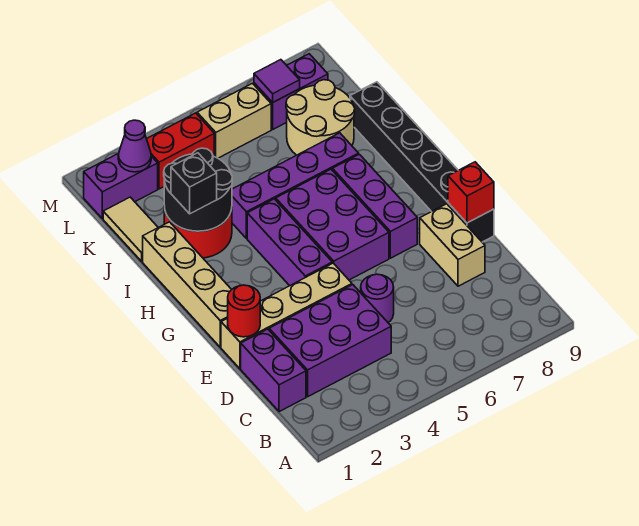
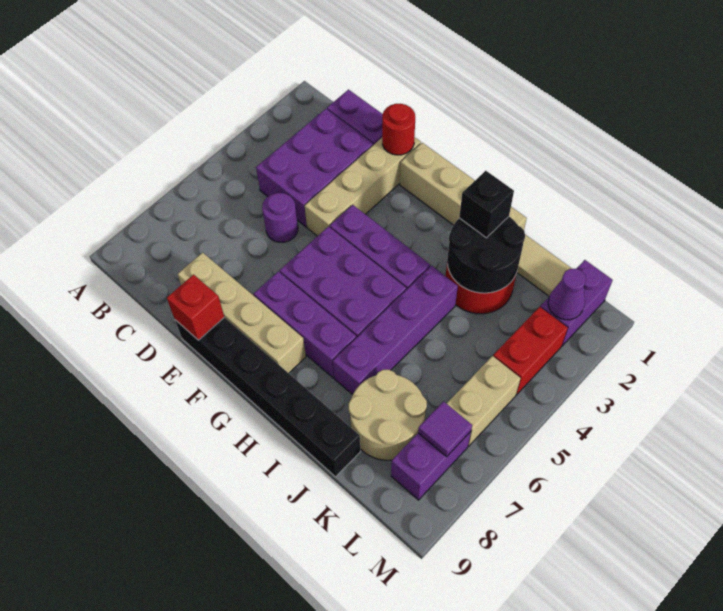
tan 1x2 brick [420,204,485,286] -> tan 1x4 brick [178,253,306,373]

